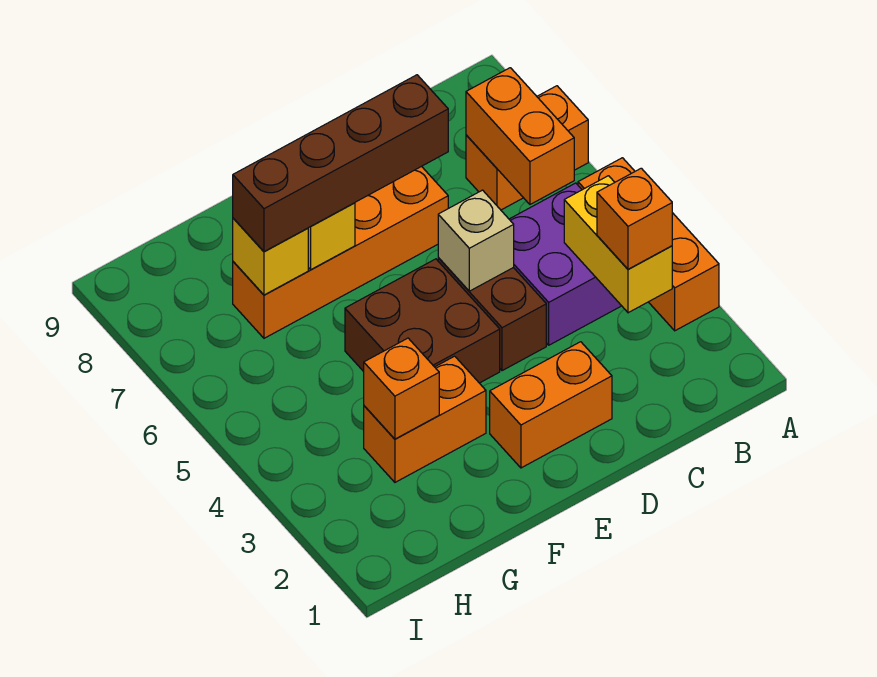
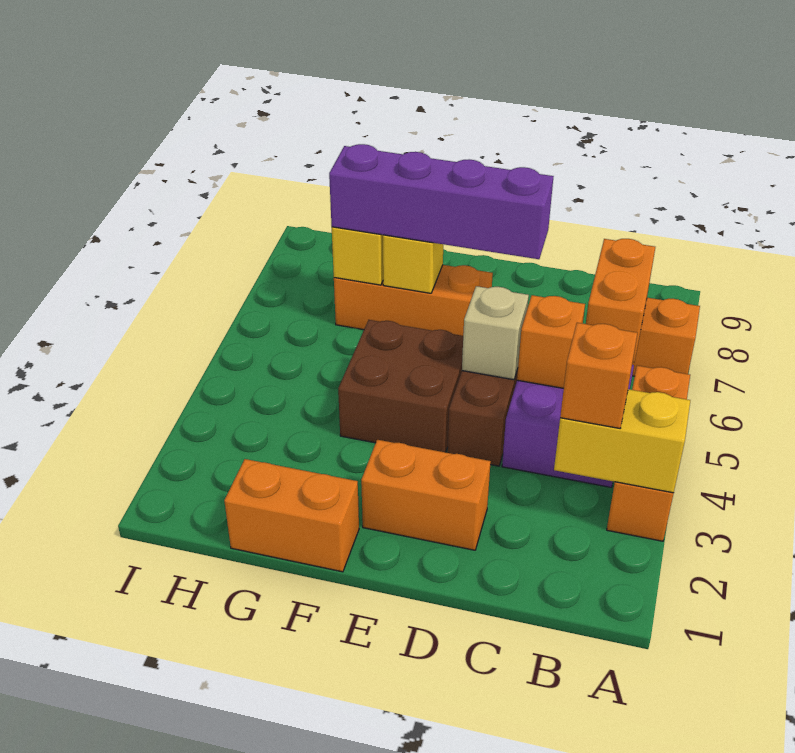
yellow 1x2 brick [564,176,672,313] -> yellow 1x2 brick turned to [554,389,690,493]
orange 1x4 brick [233,166,448,338] -> orange 1x3 brick [334,265,493,336]
brown 1x4 brick [233,75,448,252] -> purple 1x4 brick [329,144,554,259]
orange 1x2 brick [364,356,486,482] -> orange 1x2 brick moved to [224,459,359,572]
orange 1x1 brick [364,338,439,439] -> orange 1x1 brick moved to [517,295,585,388]

